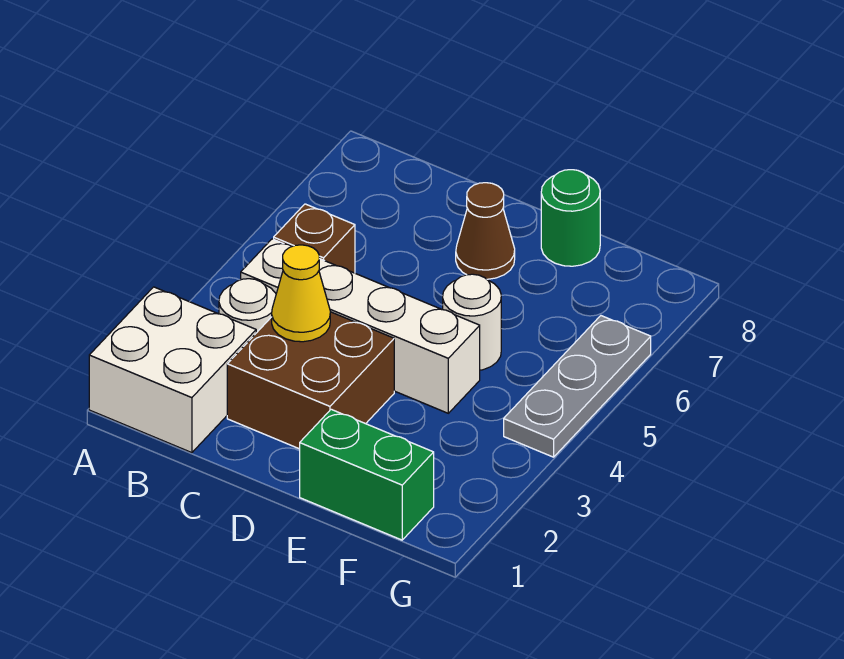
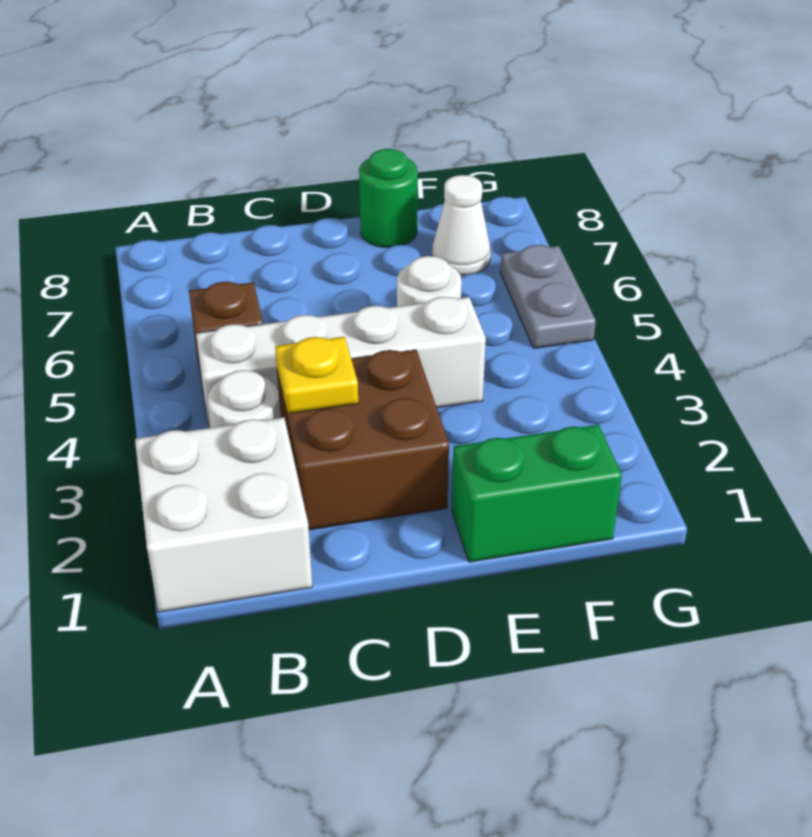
yellow 1x1 cone [272,245,330,342] -> yellow 1x1 plate [275,337,358,414]
brown 1x1 cone [456,183,515,279] -> none
none -> white 1x1 cone [432,175,491,275]
grey 1x3 plate [504,316,651,457] -> grey 1x2 plate [500,245,596,348]

